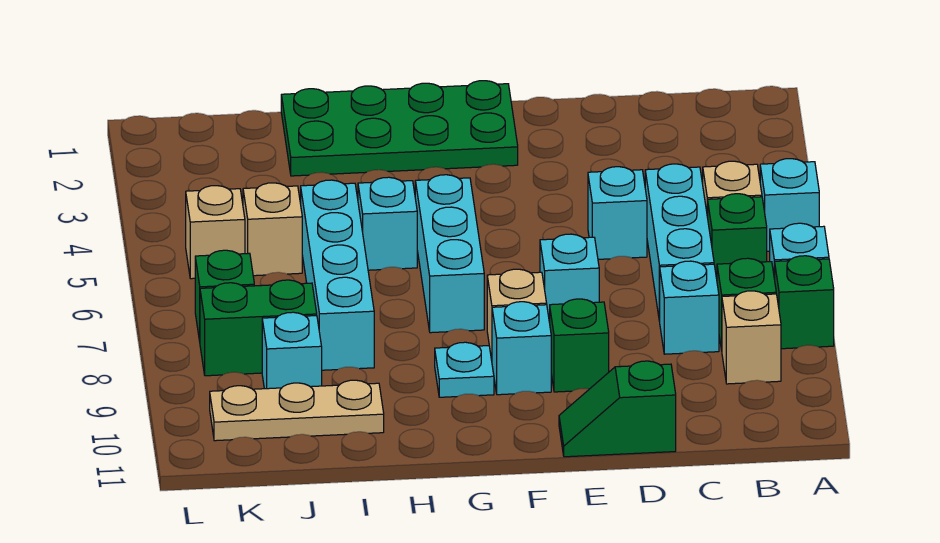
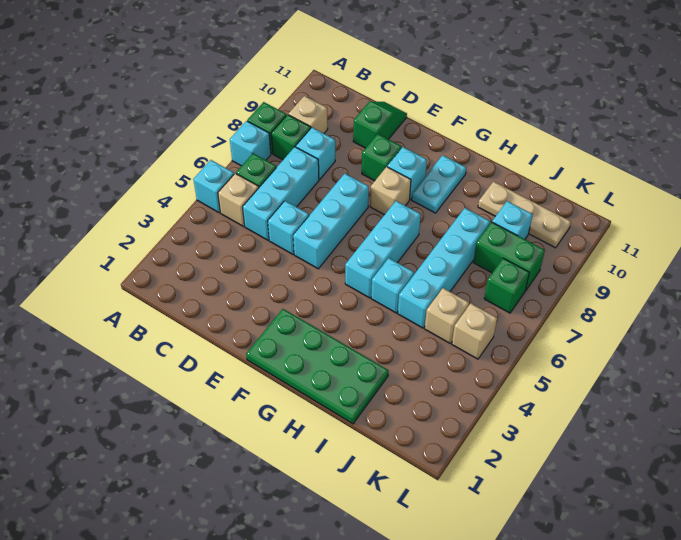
green 1x2 slope [559,361,676,457] -> green 1x2 slope turned to [353,102,407,148]
cyan 1x1 brick [540,234,599,323] -> cyan 1x3 brick [293,174,369,269]
cyan 1x1 plate [435,342,494,397] -> cyan 1x2 plate [411,155,466,213]

